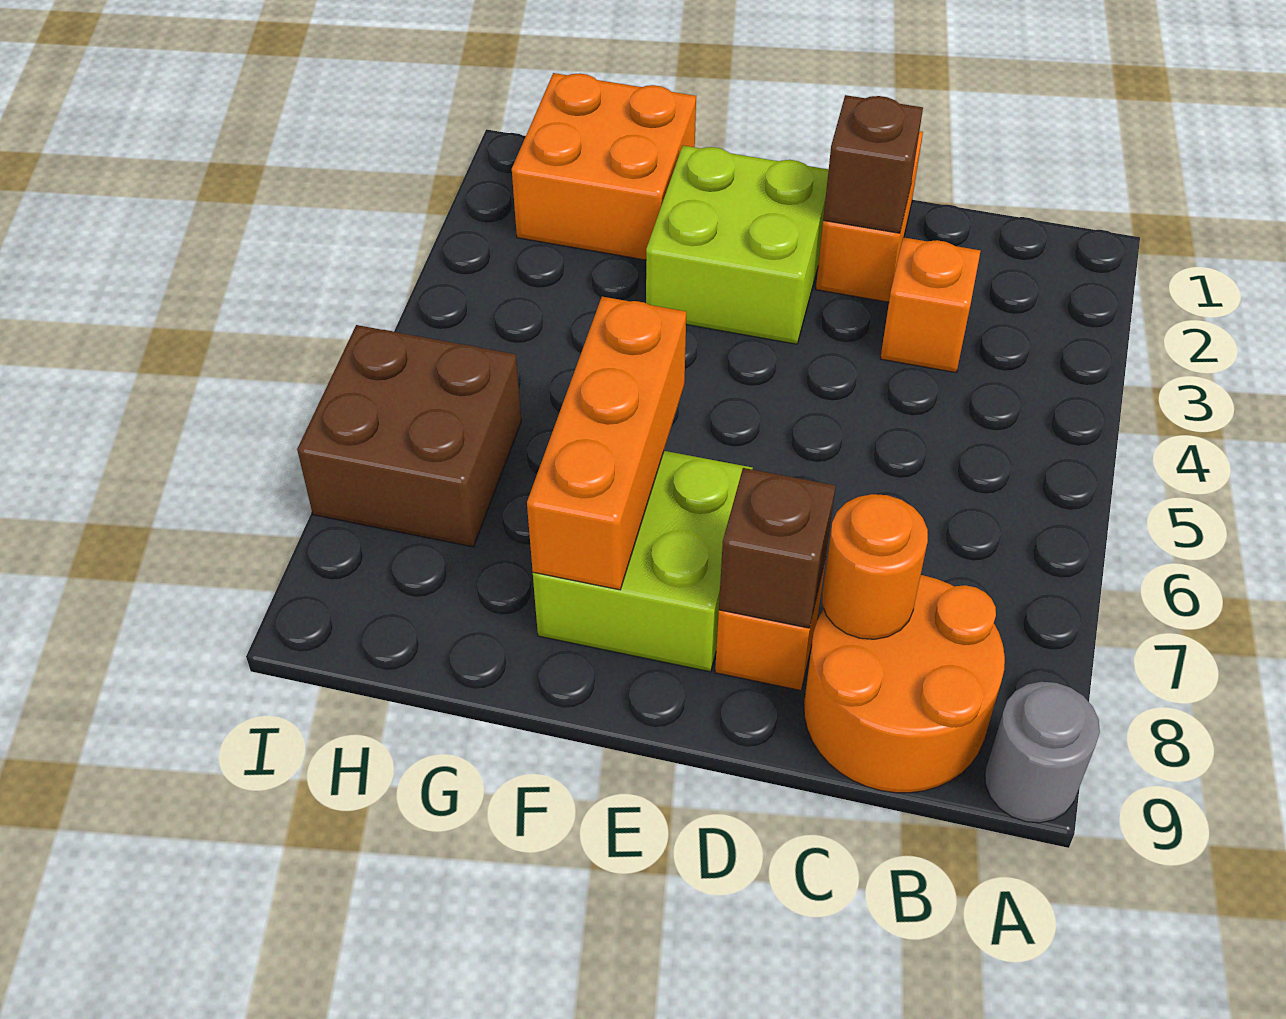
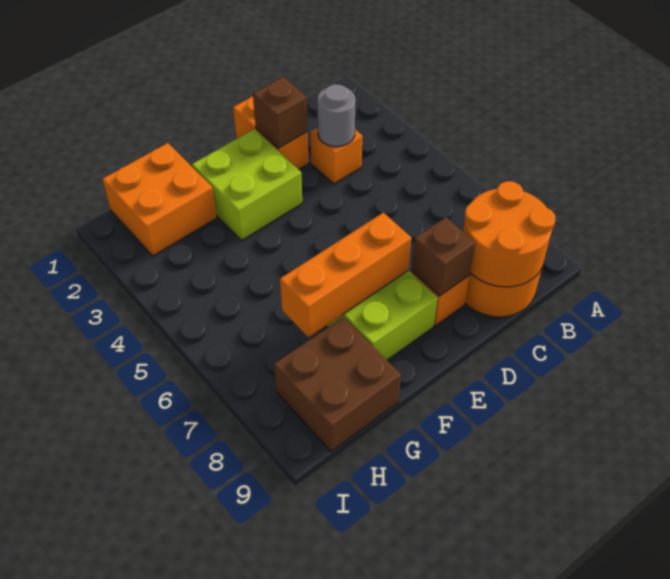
grey 1x1 round brick [985,682,1100,823] -> grey 1x1 round brick moved to [317,84,356,147]
orange 1x1 round brick [822,494,928,639] -> orange 2x2 round brick [463,181,555,287]
orange 1x3 brick [527,297,686,590] -> orange 1x3 brick turned to [280,213,411,337]
brown 2x2 brick [297,325,521,547] -> brown 2x2 brick moved to [274,317,401,452]

